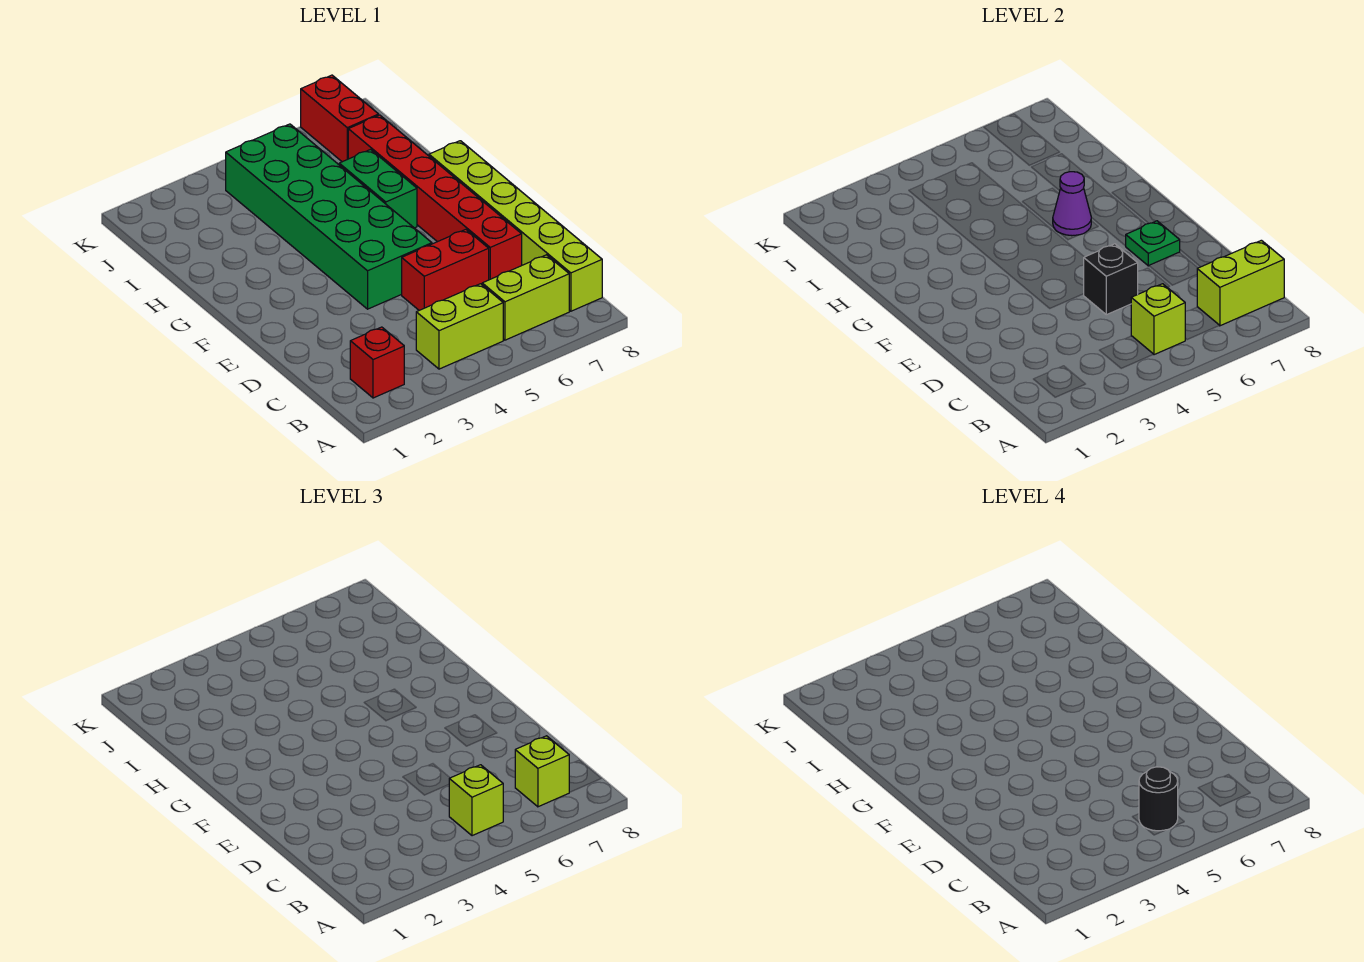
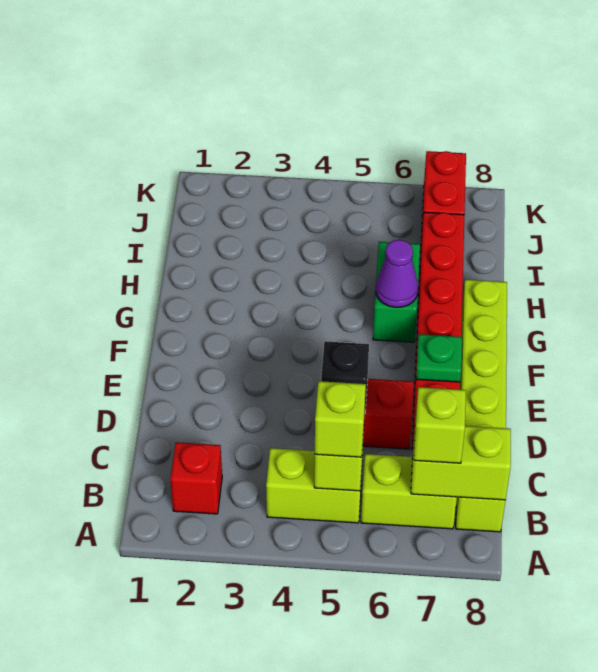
black 1x1 round brick [1139,767,1178,831] -> none
green 2x6 brick [225,124,432,309] -> none

